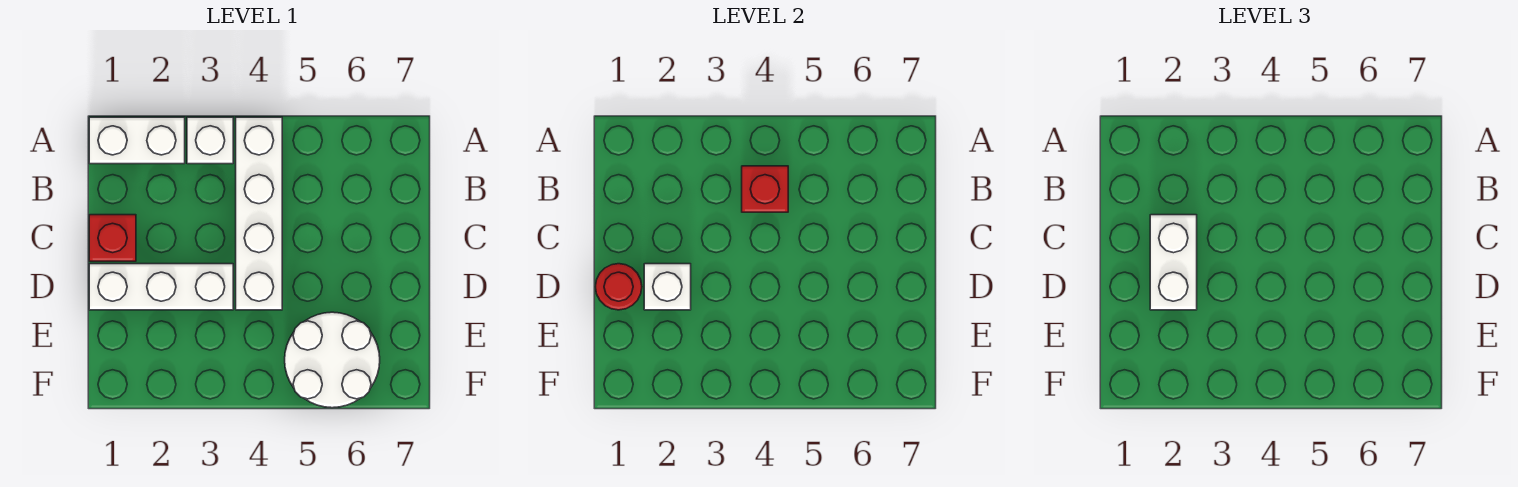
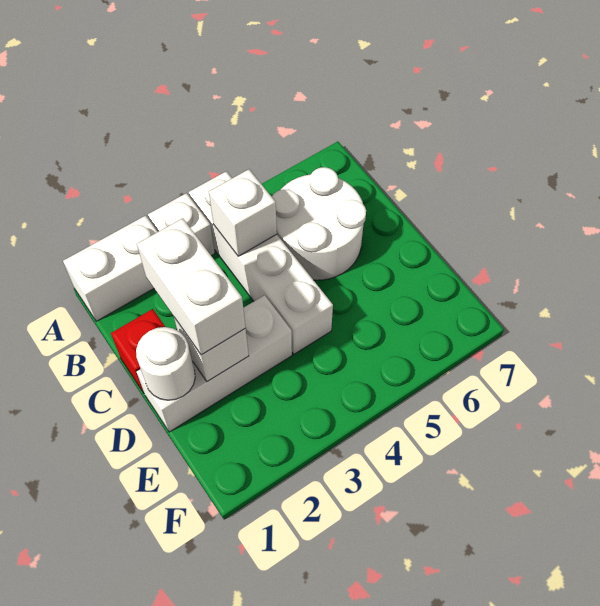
red 1x1 brick [742,166,788,212] -> white 1x1 brick [209,169,277,256]
red 1x1 round brick [595,264,642,310] -> white 1x1 round brick [136,327,195,400]
white 2x2 round brick [285,312,380,408] -> white 2x2 round brick moved to [272,167,366,280]

